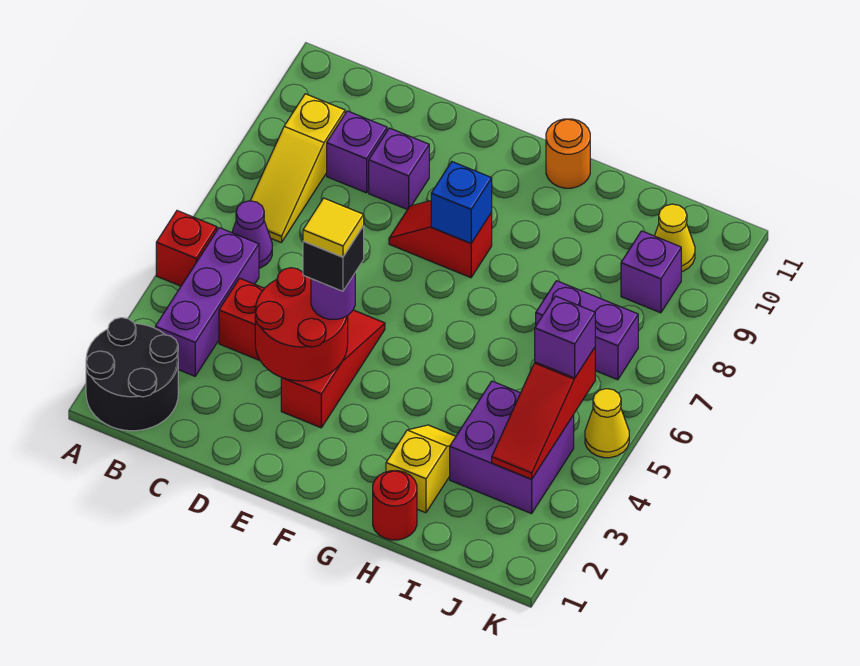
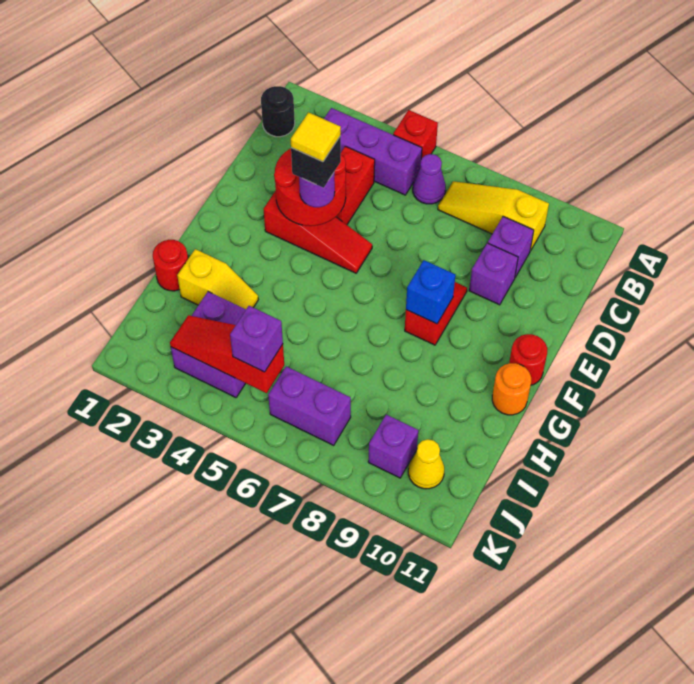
black 2x2 round brick [86,318,178,431] -> black 1x1 round brick [261,86,295,137]
none -> red 1x1 round brick [509,334,547,385]
purple 1x2 brick [536,281,638,380] -> purple 1x2 brick turned to [268,366,351,445]
yellow 1x1 cone [585,389,629,458] -> none

